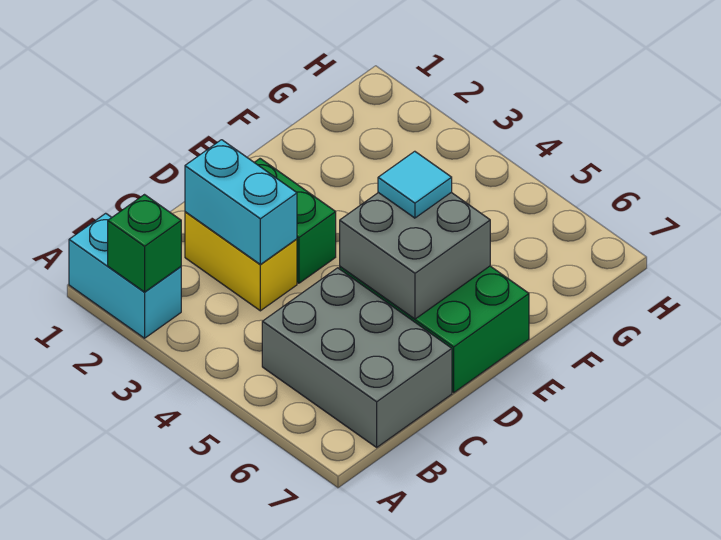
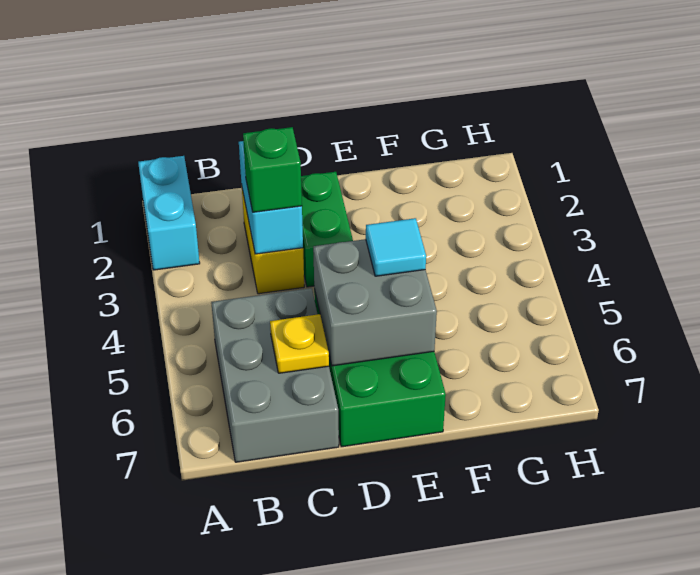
green 1x1 brick [108,195,181,292] -> green 1x1 brick moved to [243,127,302,212]
none -> yellow 1x1 plate [270,314,329,373]

